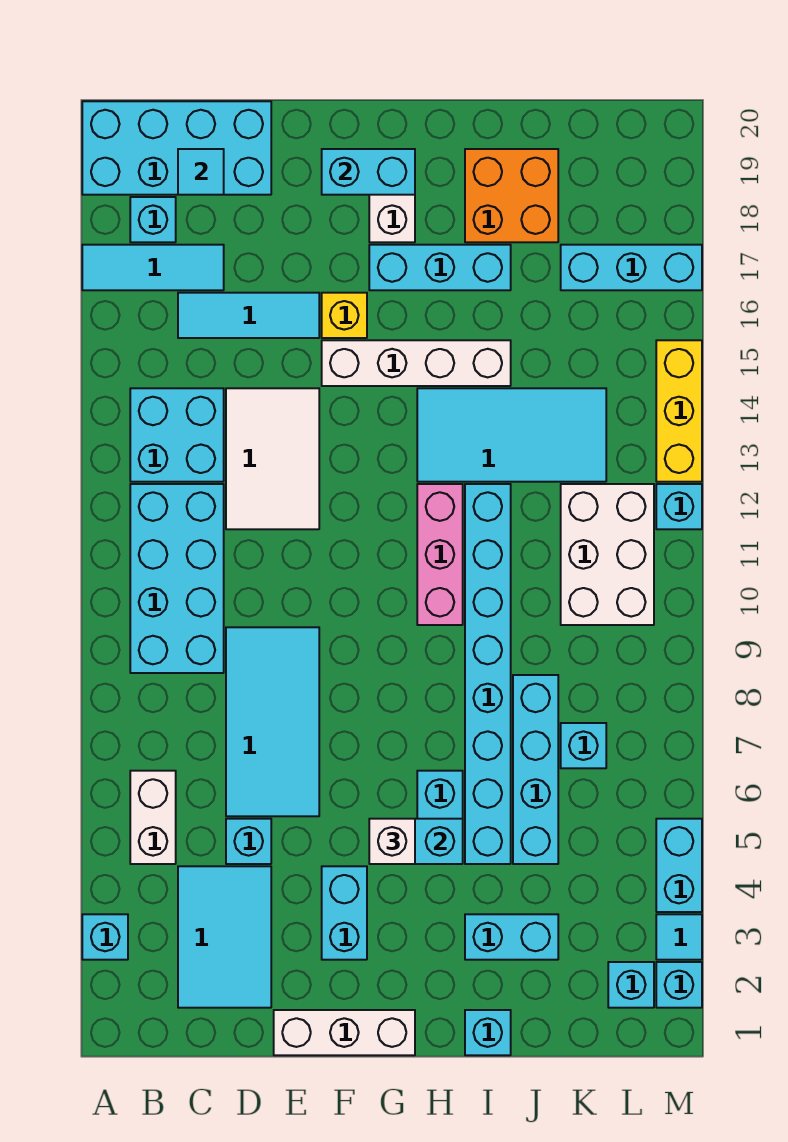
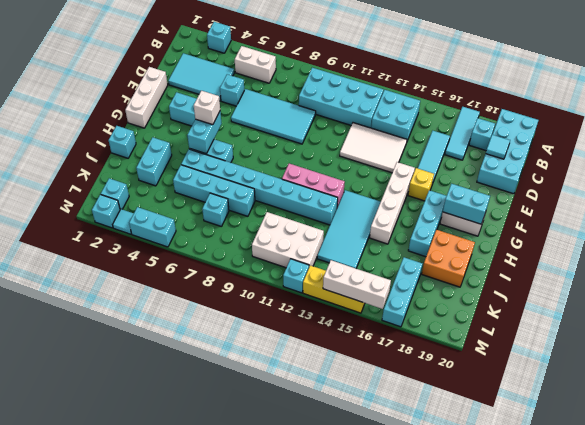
cyan 1x2 brick [322,149,415,195] -> cyan 1x2 brick turned to [443,184,490,224]
none -> white 1x3 brick [323,260,391,309]

